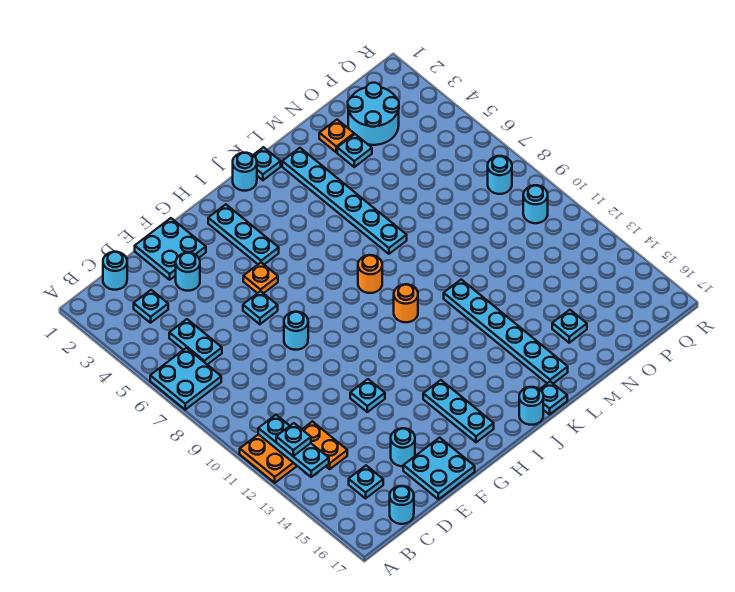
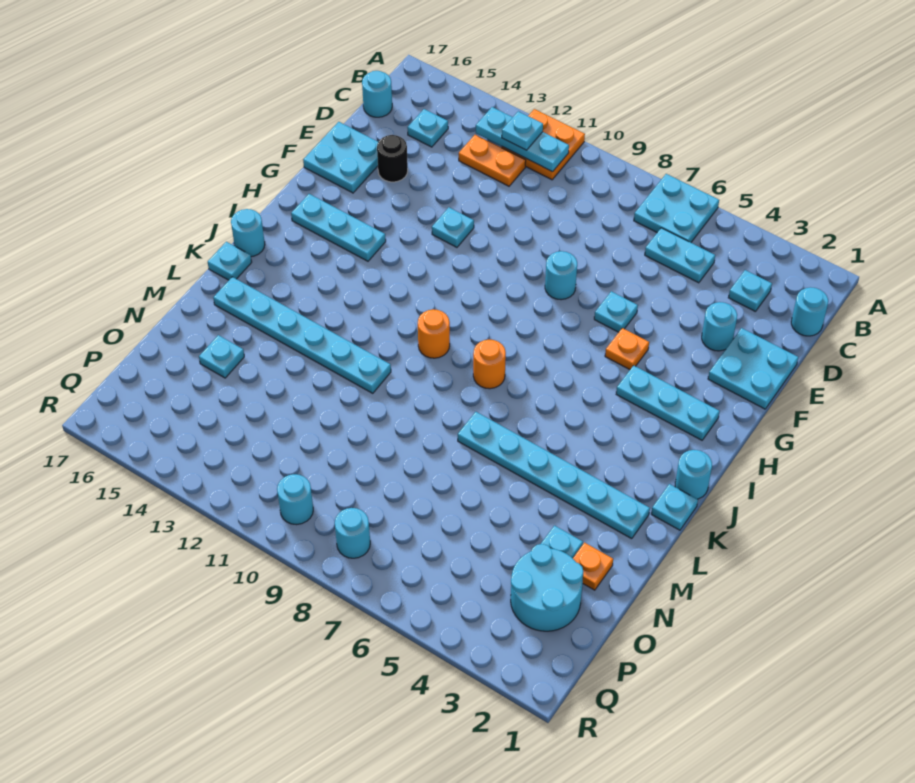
cyan 1x1 round brick [391,428,415,466] -> black 1x1 round brick [377,135,408,182]

